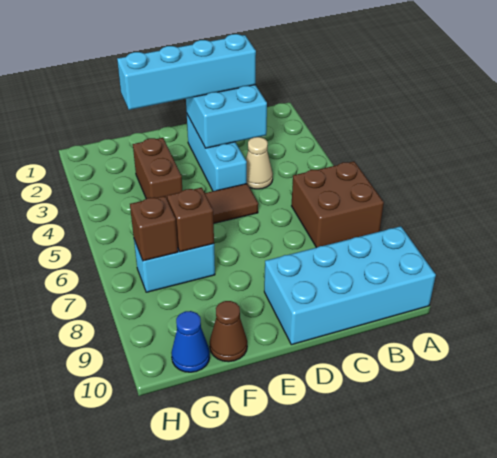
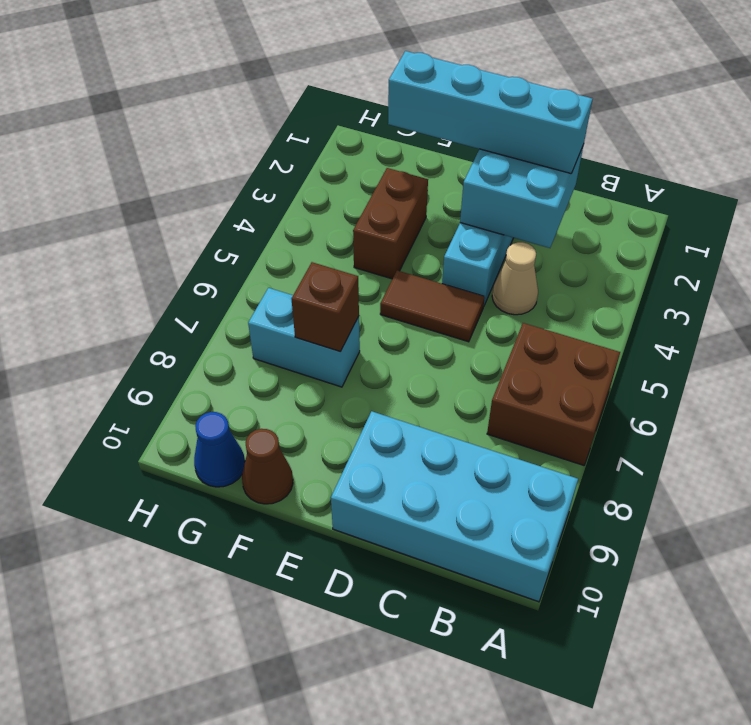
brown 1x1 brick [130,196,178,261] -> none

